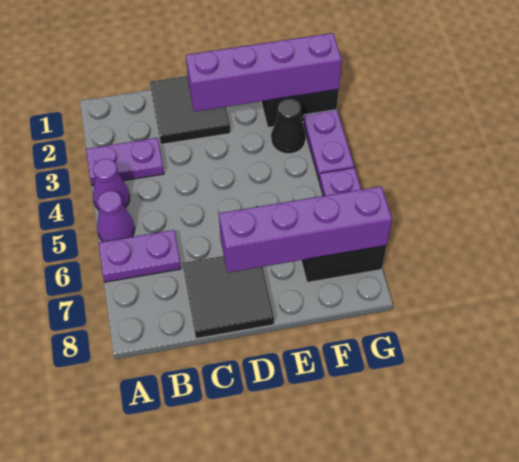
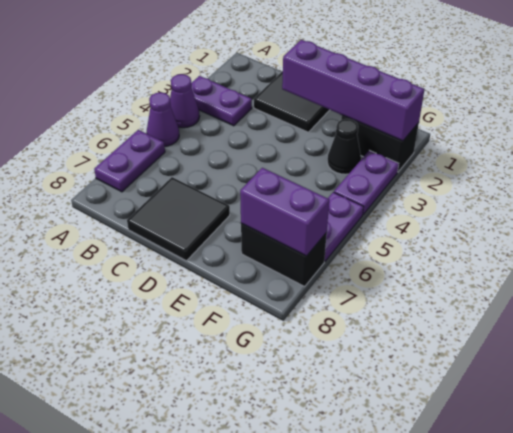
purple 1x2 plate [98,230,181,282] -> purple 1x2 plate turned to [94,130,165,192]
purple 1x4 brick [219,186,392,273] -> purple 1x2 brick [240,168,329,256]

